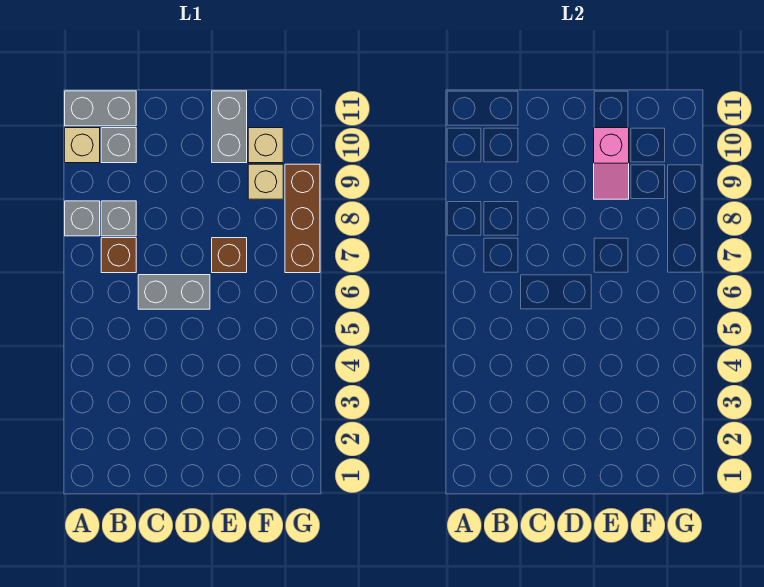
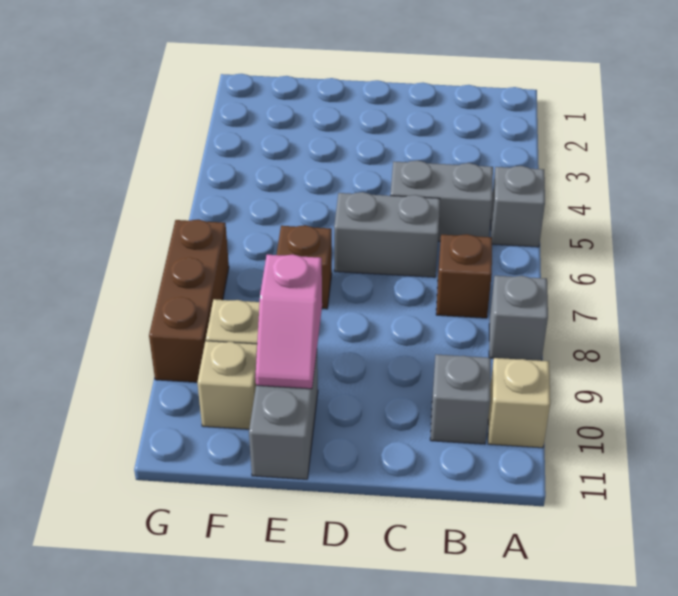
grey 1x2 brick [65,91,136,126] -> grey 1x2 brick moved to [390,160,493,241]
grey 1x1 brick [101,201,136,236] -> grey 1x1 brick moved to [491,166,545,247]
pink 1x2 slope [594,128,629,199] -> pink 1x2 slope turned to [255,254,322,389]

